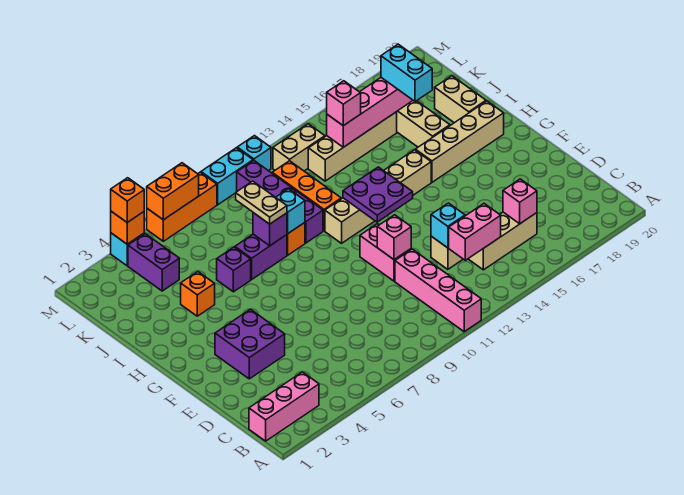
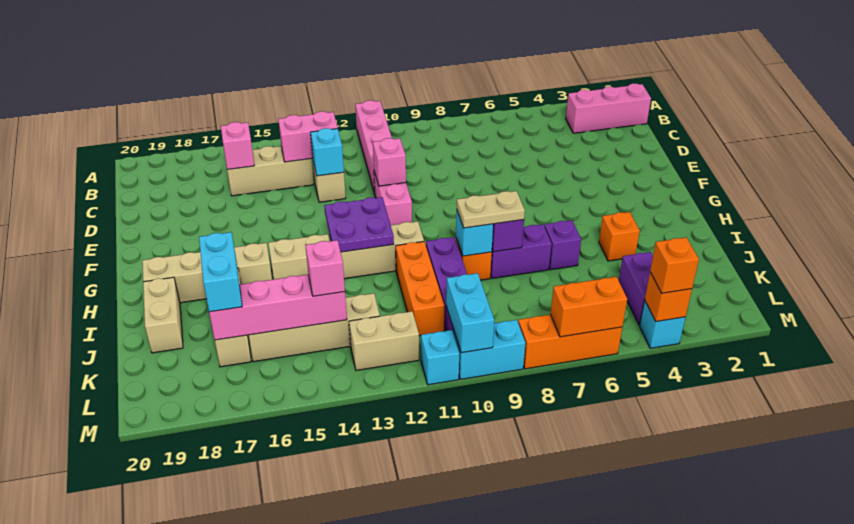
purple 2x2 brick [215,309,285,379] -> none
tan 1x2 plate [236,181,287,224] -> tan 1x2 plate turned to [457,191,525,228]
none -> cyan 1x2 brick [446,273,494,353]

